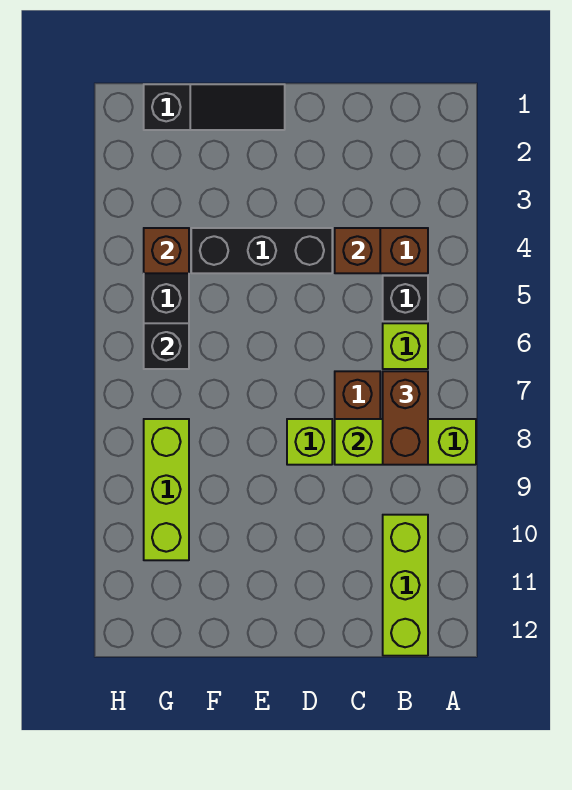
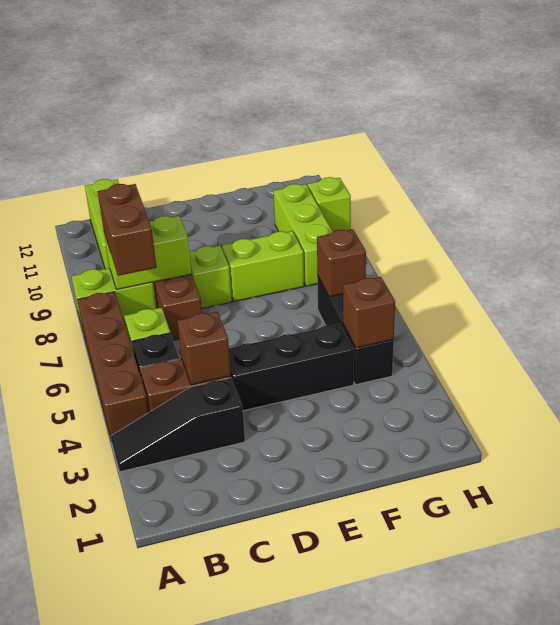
none -> brown 1x4 brick [77,292,149,437]
black 1x3 slope [144,84,285,130] -> black 1x3 slope moved to [111,378,245,472]
none -> lime 1x2 brick [222,231,304,302]
black 1x1 brick [144,323,189,369] -> brown 1x1 brick [317,230,366,297]
none -> lime 1x1 brick [308,177,351,232]

